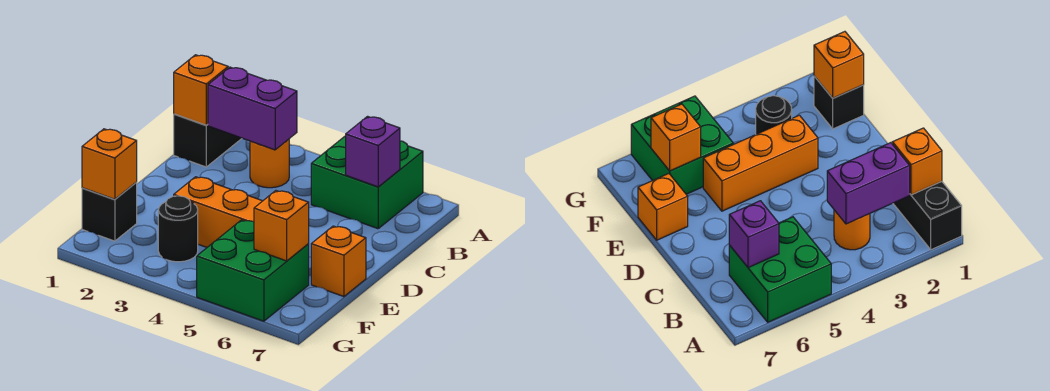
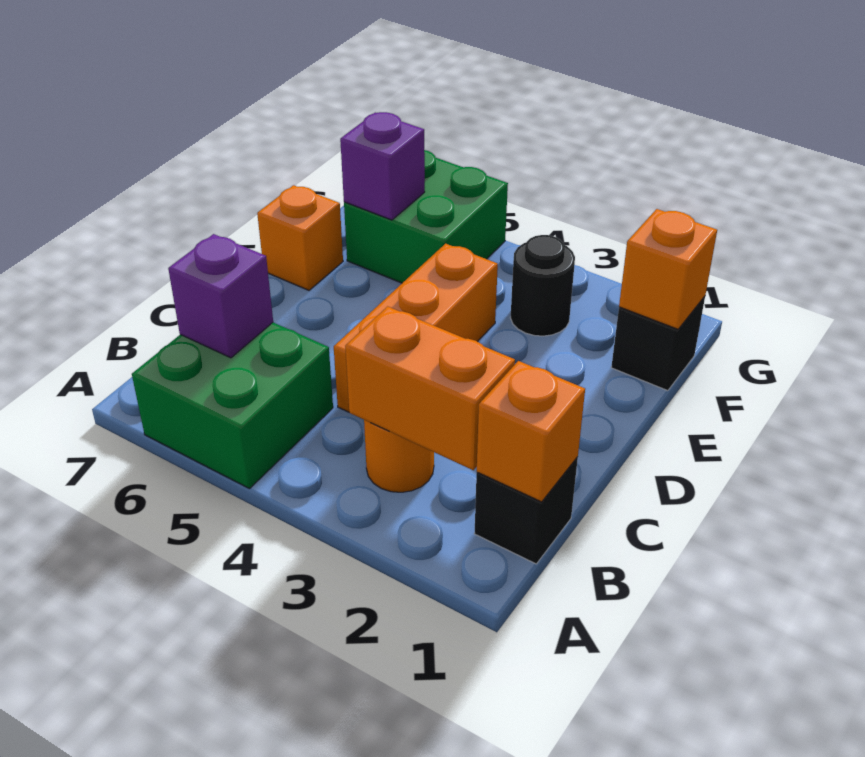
black 1x2 brick [174,114,242,167] -> black 1x1 brick [474,457,578,564]
purple 1x2 brick [208,67,297,150] -> orange 1x2 brick [345,306,515,470]
orange 1x3 brick [174,177,262,247] -> orange 1x3 brick turned to [334,244,498,412]
orange 1x1 brick [254,191,309,261] -> purple 1x1 brick [340,112,425,220]

